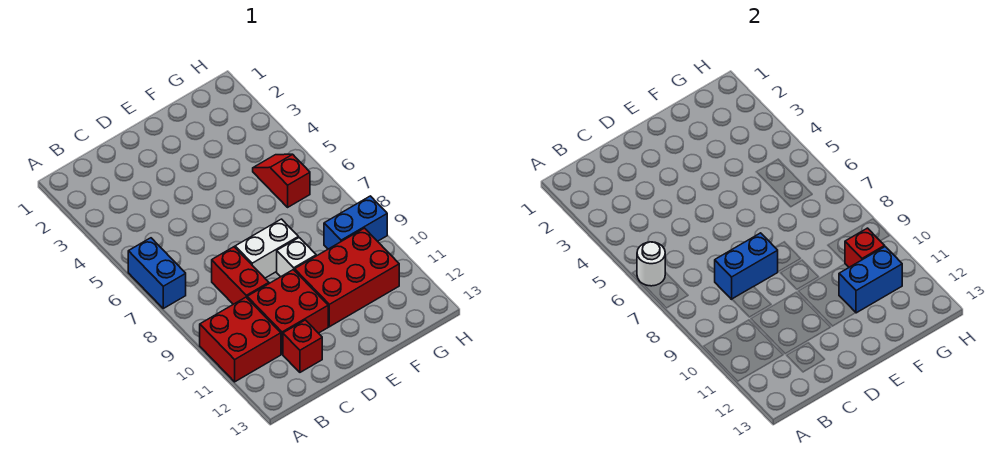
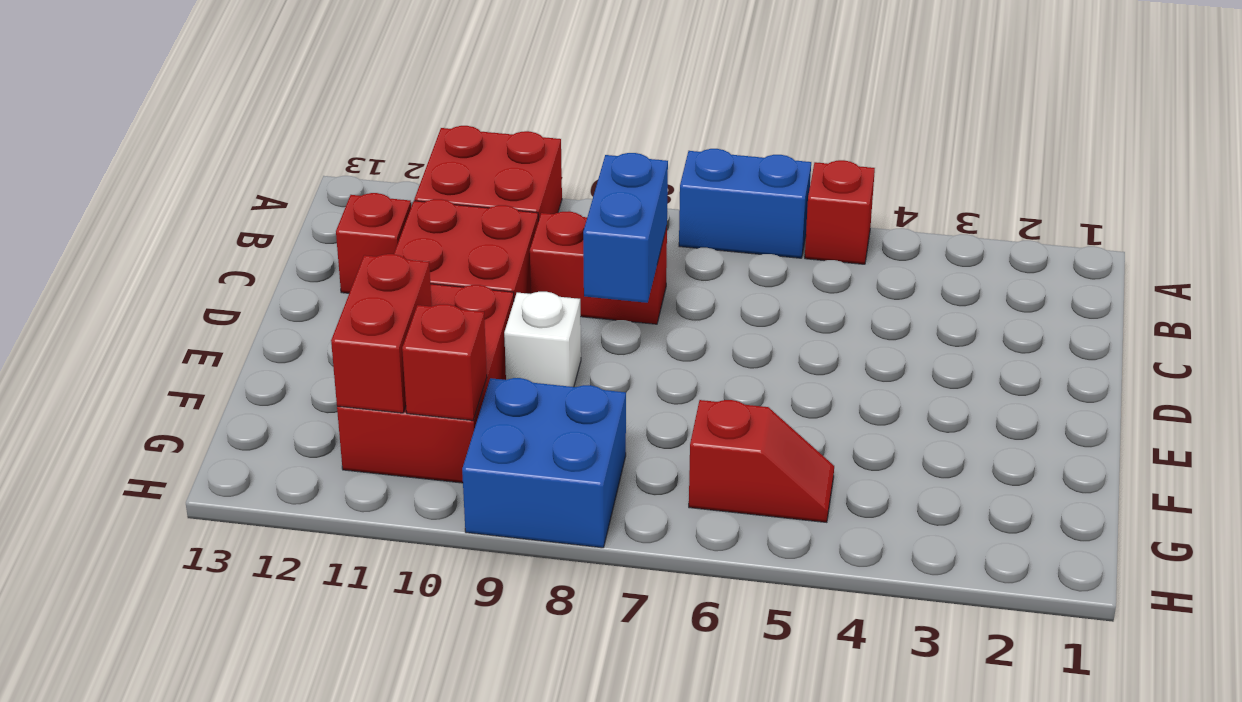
none -> red 1x1 brick [805,160,875,264]
white 1x1 round brick [637,242,665,286] -> none
white 1x2 brick [235,219,298,278] -> none
blue 1x2 brick [839,247,902,313] -> red 1x2 brick [331,254,432,413]
blue 1x2 brick [324,196,387,249] -> blue 2x2 brick [462,378,626,548]

